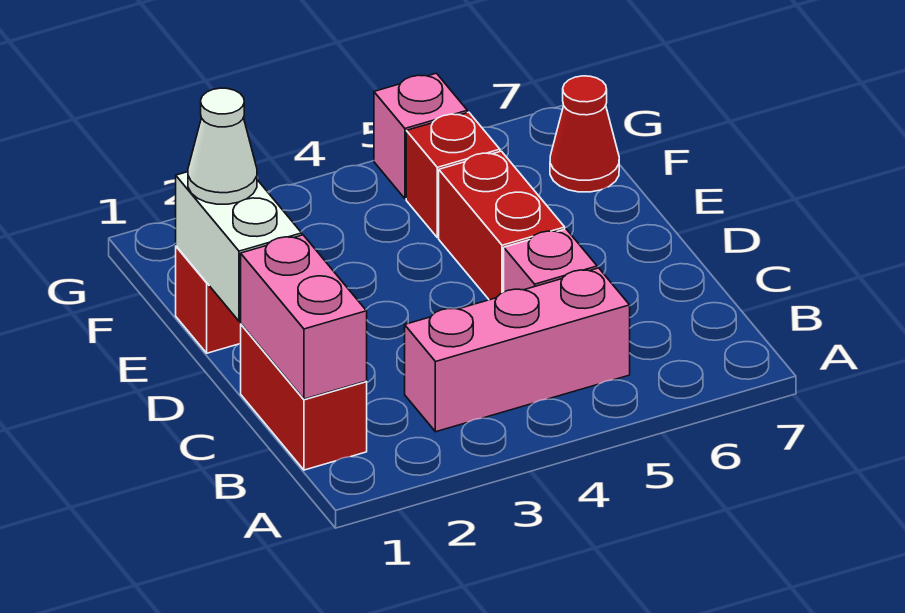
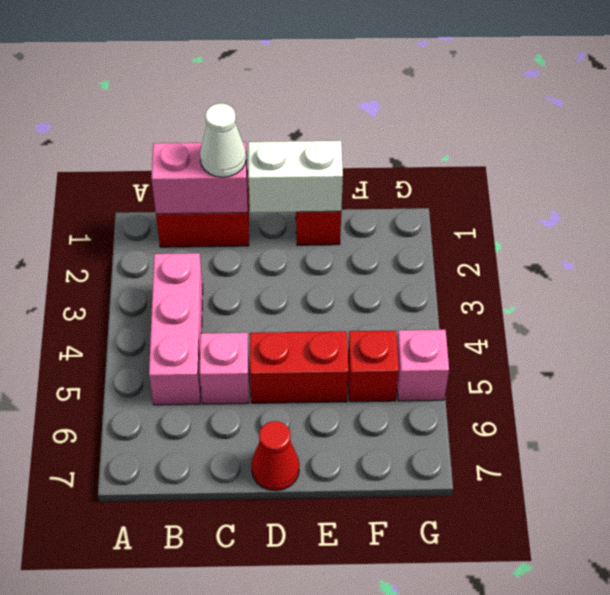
white 1x1 cone [188,88,257,204] -> white 1x1 cone moved to [200,104,246,177]
red 1x1 cone [550,76,619,192] -> red 1x1 cone moved to [251,421,300,491]

